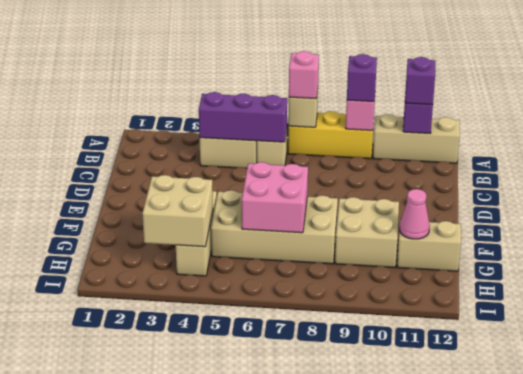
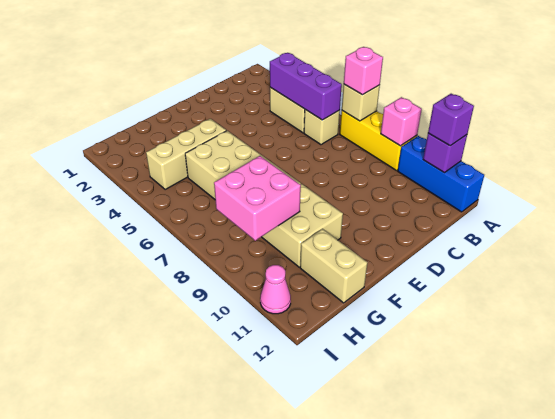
purple 1x1 brick [347,54,377,101] -> none
tan 1x3 brick [373,114,460,163] -> blue 1x3 brick [398,136,484,212]
pink 2x2 brick [242,162,308,233] -> pink 2x2 brick moved to [214,156,301,241]
tan 2x2 brick [142,175,213,247] -> none
pink 1x1 cone [399,189,430,239] -> pink 1x1 cone moved to [260,265,291,314]

